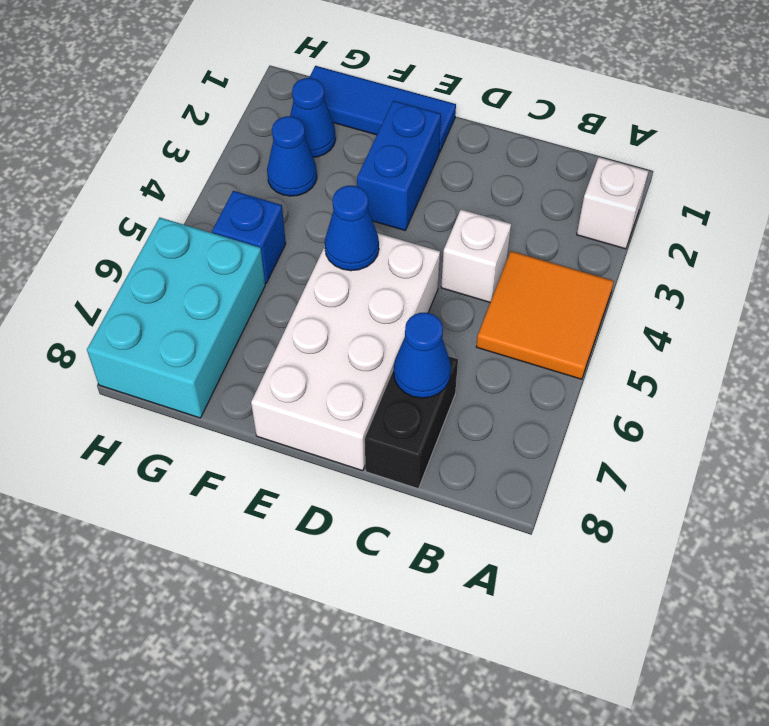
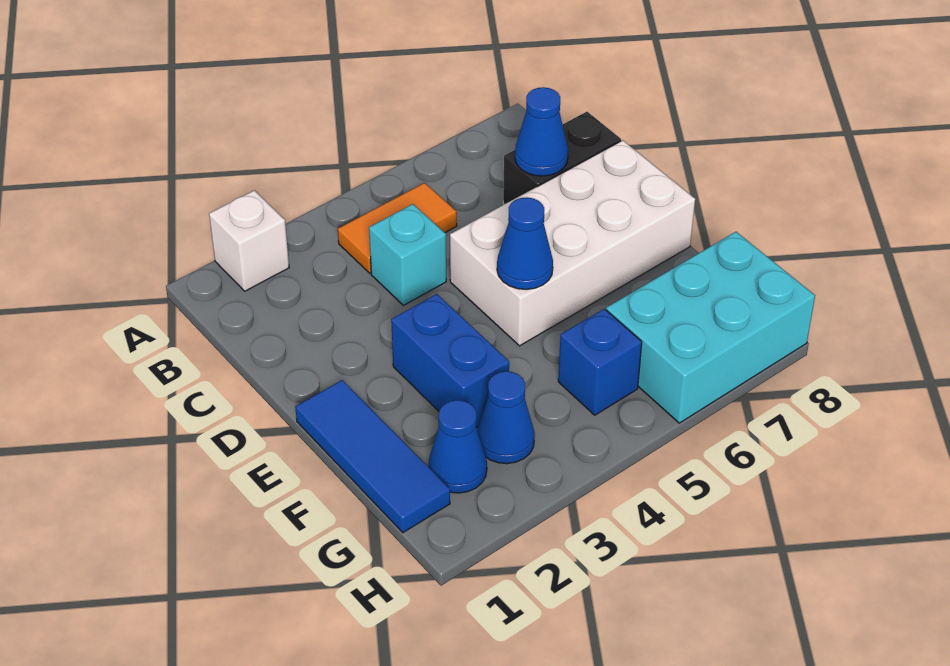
orange 2x2 tile [476,251,614,379] -> orange 1x2 tile [338,183,457,273]
white 1x1 brick [441,210,511,303] -> cyan 1x1 brick [369,204,446,305]
blue 1x2 brick [357,101,441,230] -> blue 1x2 brick turned to [391,294,509,428]

